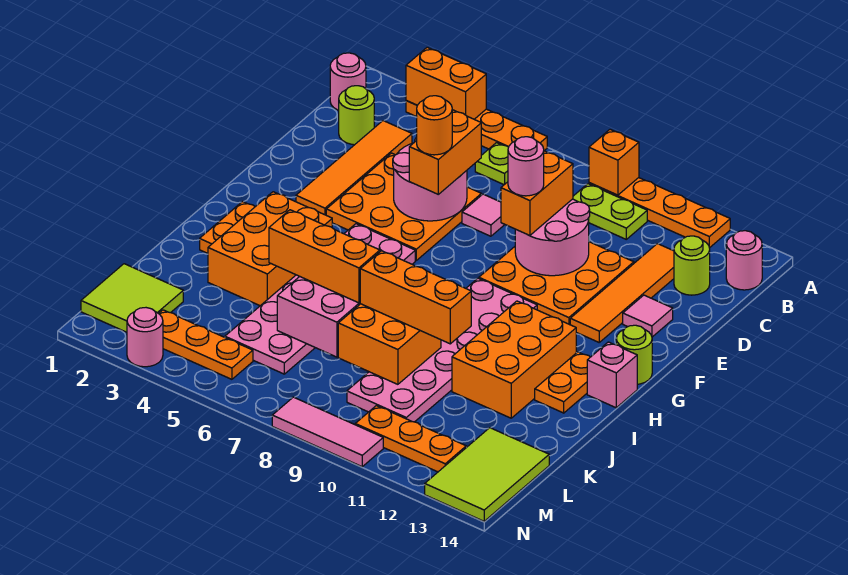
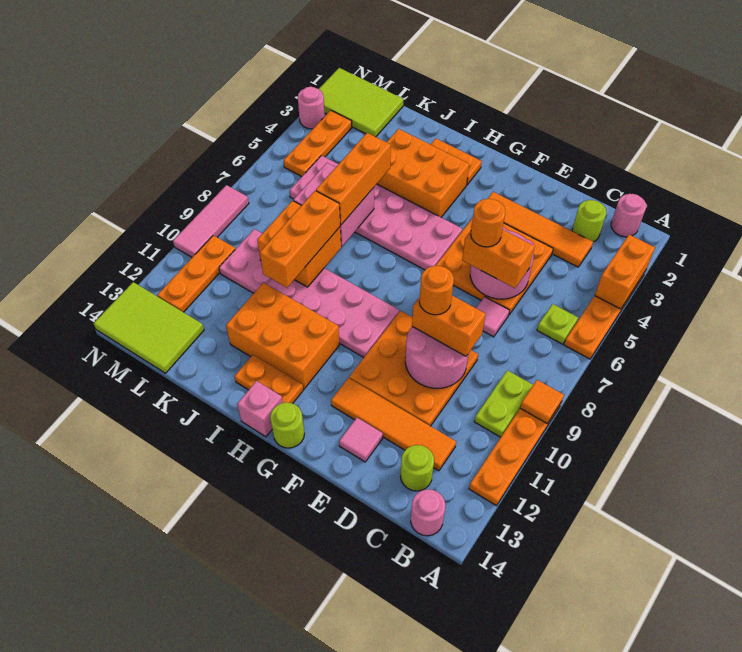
orange 1x1 brick [589,130,639,195] -> orange 1x1 tile [520,380,564,423]
pink 1x1 round brick [508,137,544,196] -> orange 1x1 round brick [419,266,454,315]
lime 2x2 tile [81,264,183,332] -> lime 2x3 tile [319,68,404,137]

